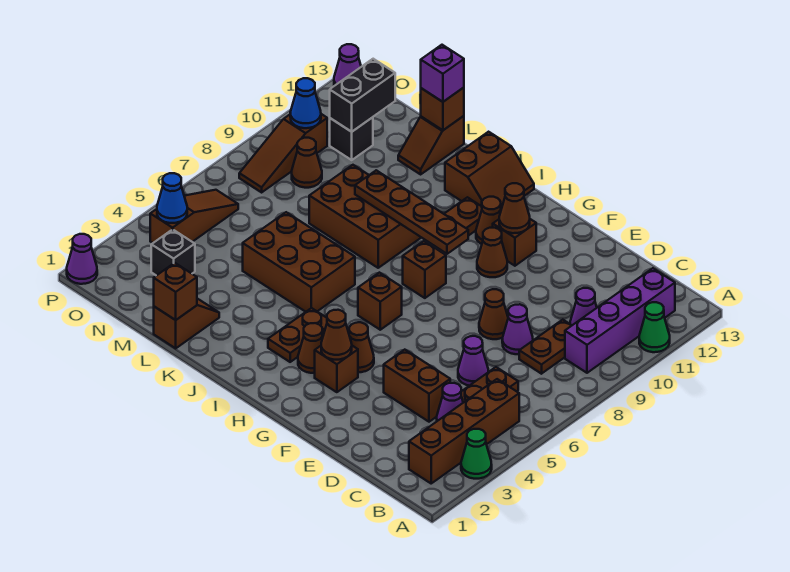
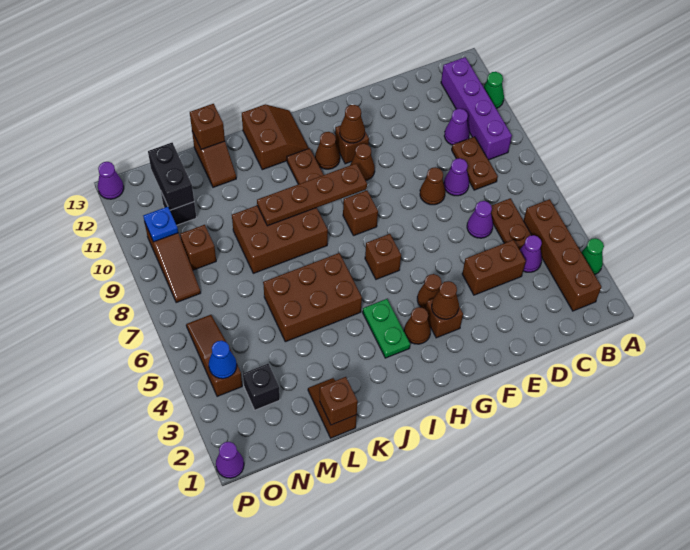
brown 1x2 plate [268,308,327,362] -> green 1x2 plate [363,299,410,358]
purple 1x1 brick [421,45,464,102] -> none
brown 1x1 cone [292,138,322,188] -> brown 1x1 brick [180,225,216,270]
blue 1x1 cone [290,78,321,128] -> blue 1x1 plate [143,207,178,242]

